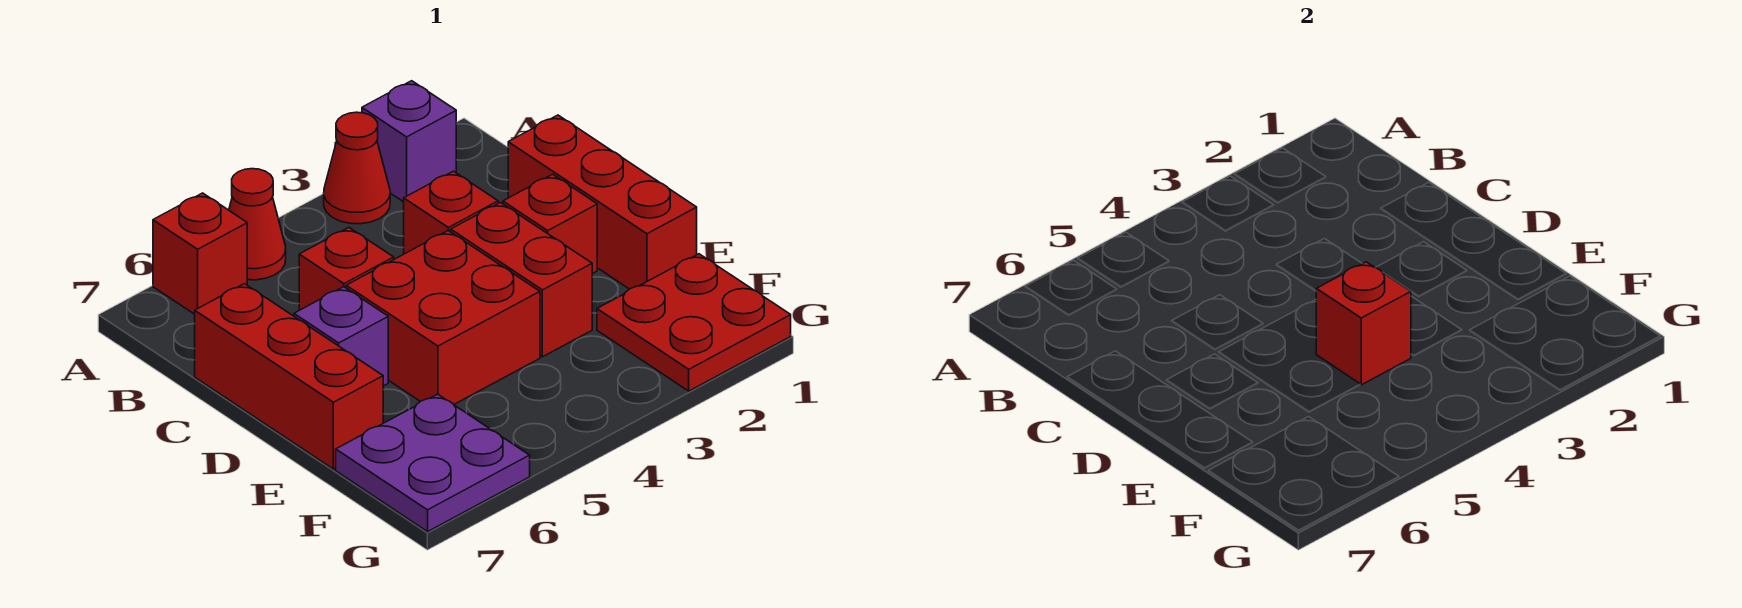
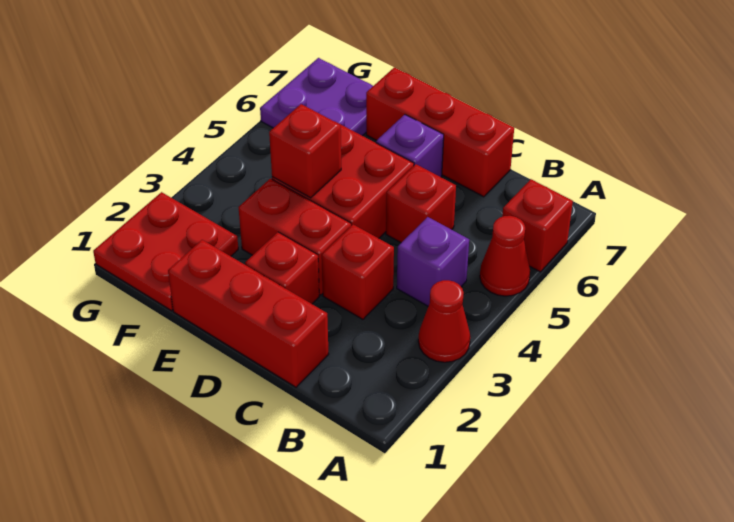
purple 1x1 brick [362,81,456,202] -> purple 1x1 brick moved to [397,217,469,306]

